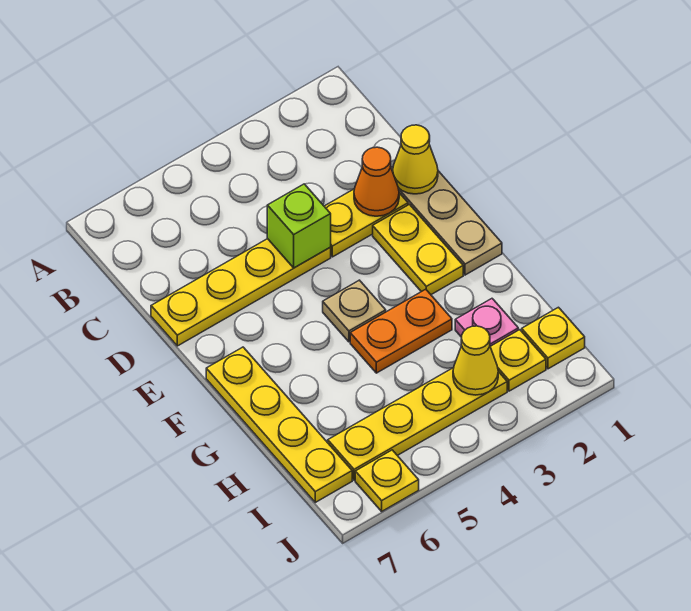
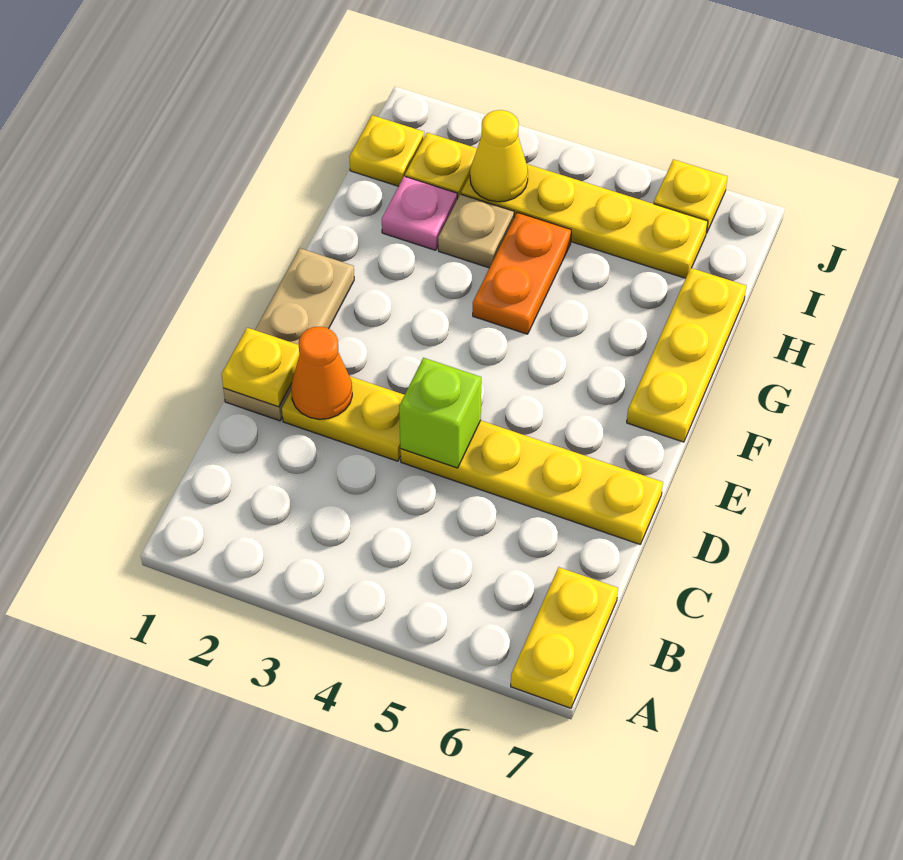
yellow 1x1 cone [393,125,438,194] -> yellow 1x1 plate [222,328,300,407]
yellow 1x2 plate [373,204,463,295] -> yellow 1x2 plate moved to [511,567,618,708]
tan 1x1 plate [323,280,386,342] -> tan 1x1 plate moved to [438,194,514,268]
yellow 1x4 plate [206,347,352,502] -> yellow 1x3 plate [627,268,746,442]
orange 1x2 plate [350,289,452,373] -> orange 1x2 plate turned to [473,212,571,334]

